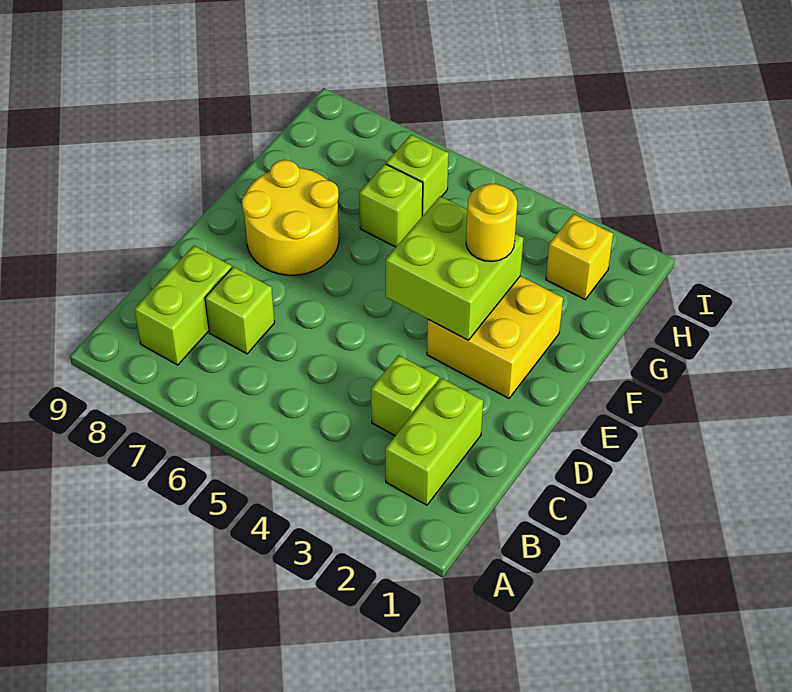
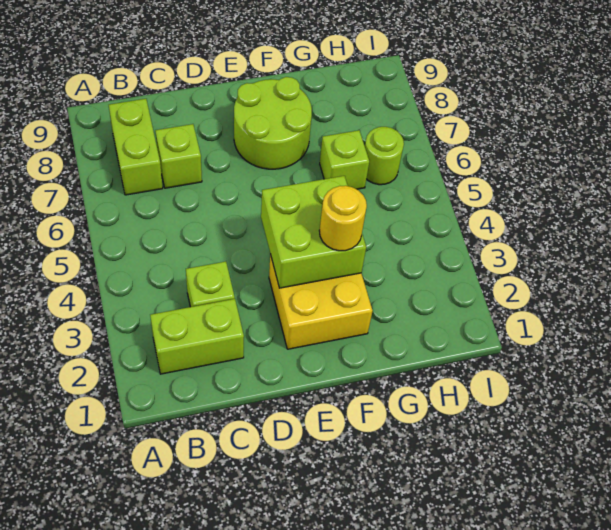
lime 1x2 brick [134,246,232,365] -> lime 1x2 brick turned to [109,99,163,195]
yellow 2x2 round brick [242,160,339,275] -> lime 2x2 round brick [234,77,312,169]
yellow 1x1 brick [546,214,613,299] -> none
lime 1x1 brick [386,135,449,216] -> lime 1x1 round brick [365,127,404,185]

